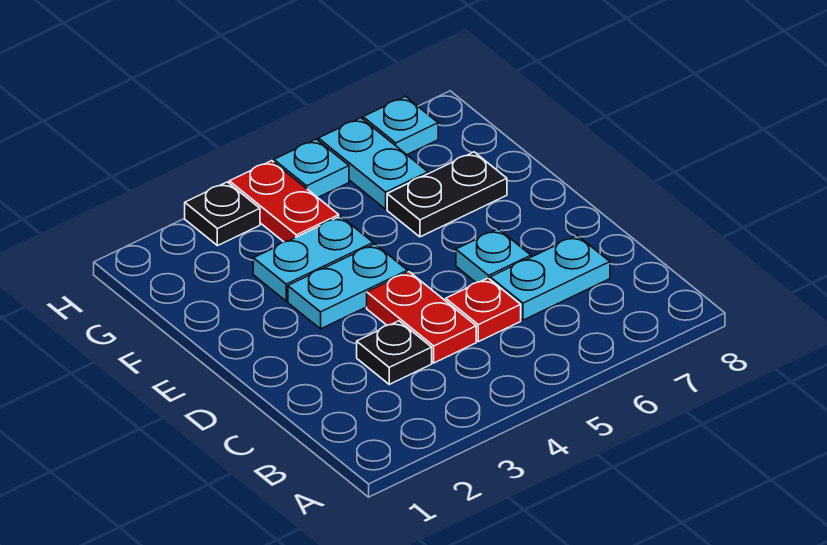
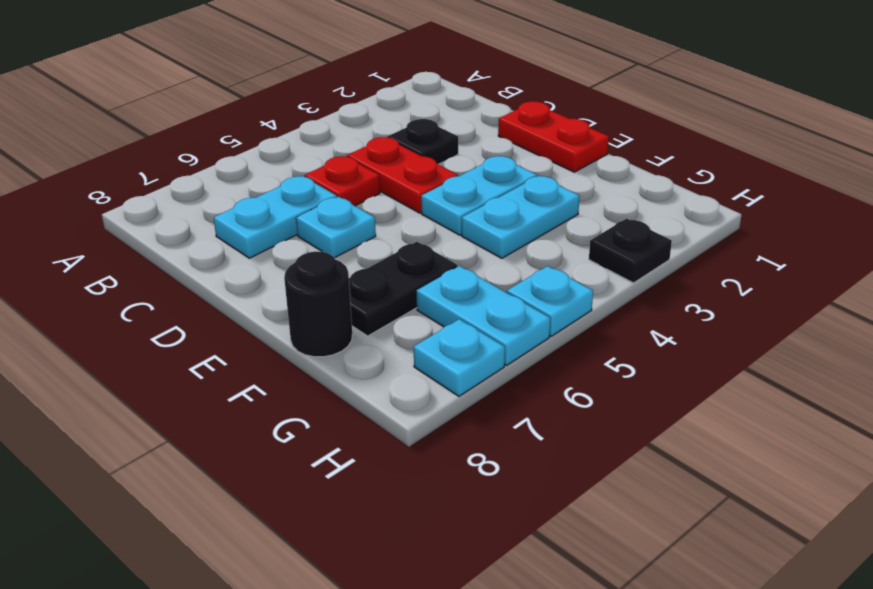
none -> black 1x1 round brick [284,251,352,357]
red 1x2 plate [229,161,339,242] -> red 1x2 plate moved to [498,101,609,172]

